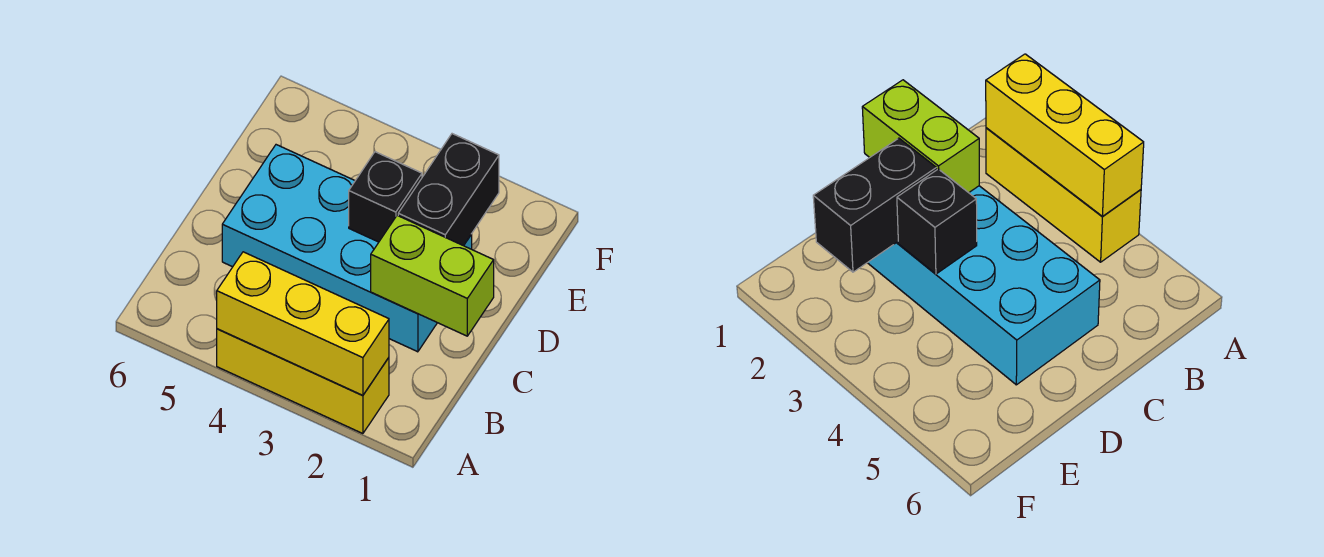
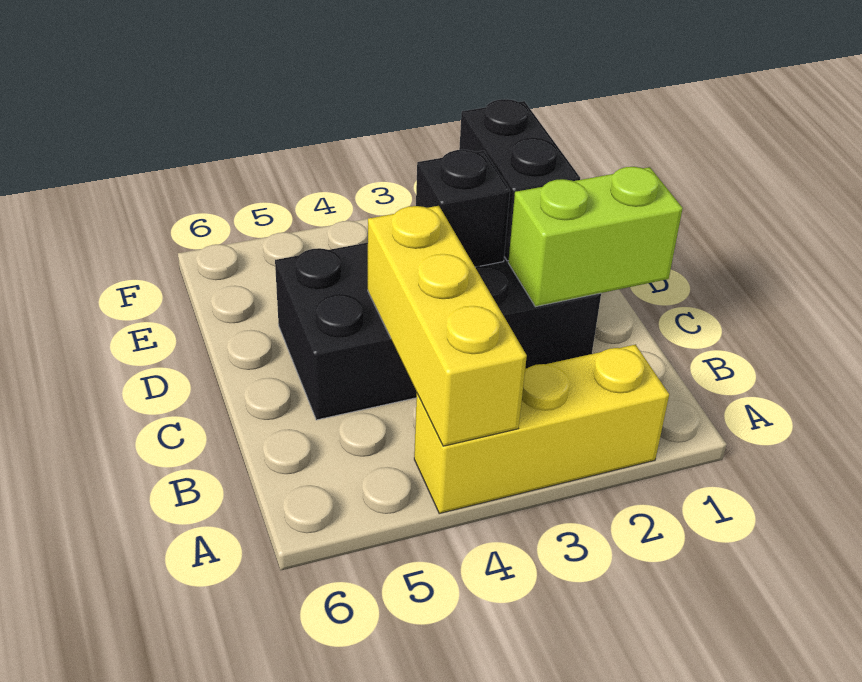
yellow 1x3 brick [217,252,389,396] -> yellow 1x3 brick turned to [368,206,527,446]
cyan 2x4 brick [222,145,472,352] -> black 2x4 brick [275,242,601,420]

